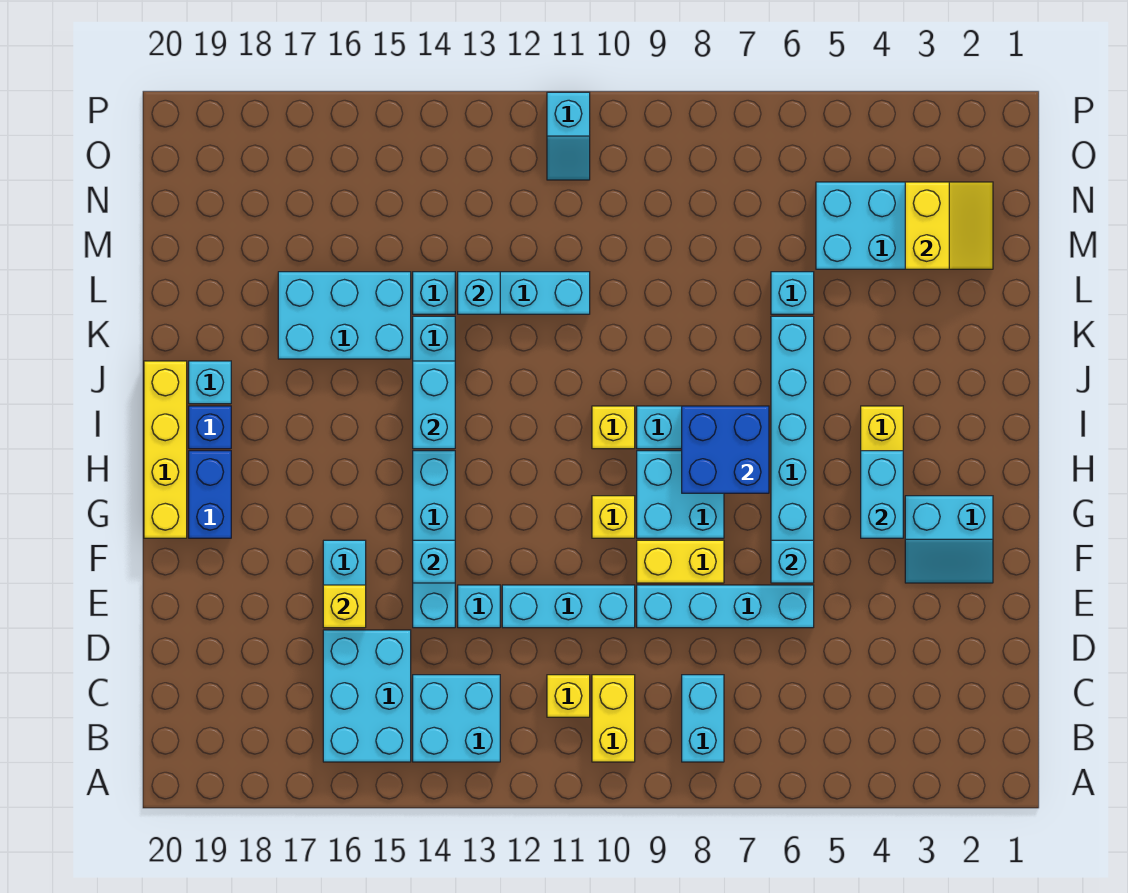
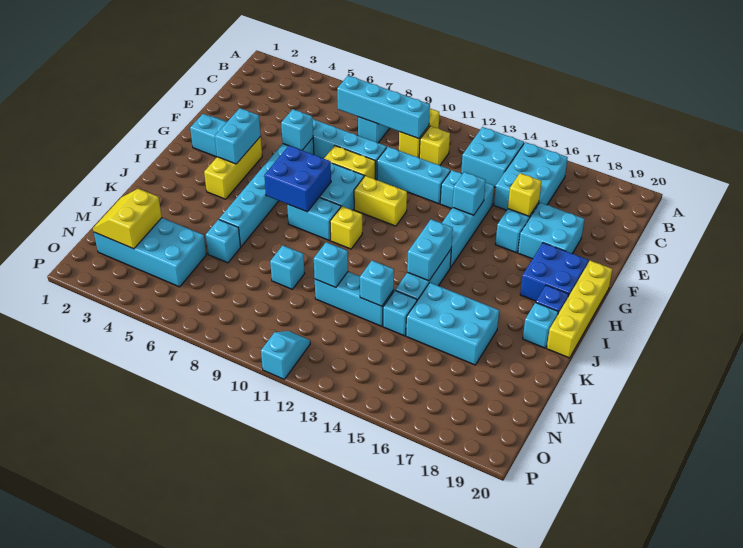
none -> cyan 1x4 brick [337,76,430,139]
none -> cyan 2x2 brick [518,203,584,259]
yellow 1x1 brick [592,496,635,538] -> yellow 1x2 brick [354,176,407,226]
blue 1x2 brick [189,451,231,538] -> blue 2x2 brick [520,243,589,301]
none -> cyan 1x1 brick [270,245,305,289]
none -> cyan 1x1 brick [314,242,348,288]

